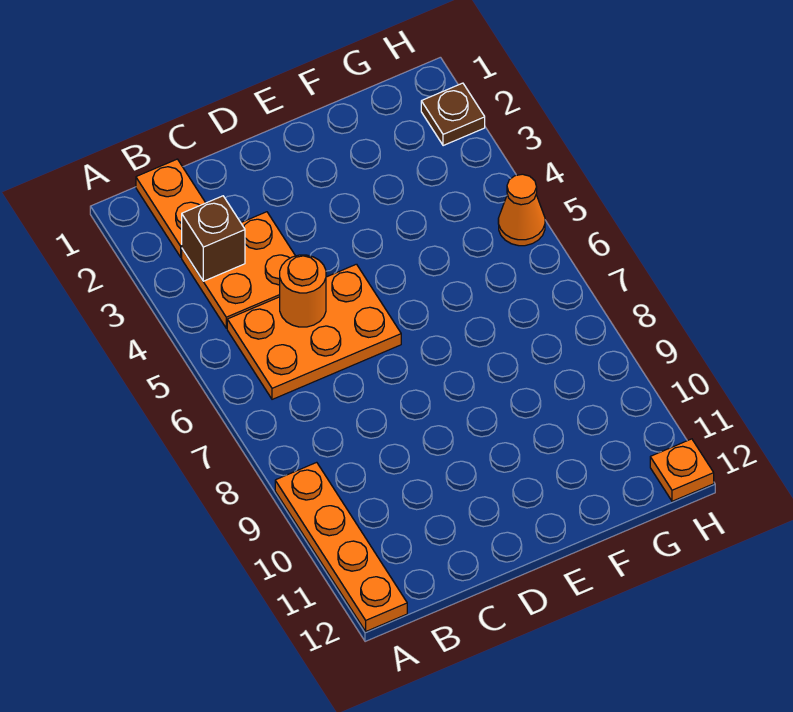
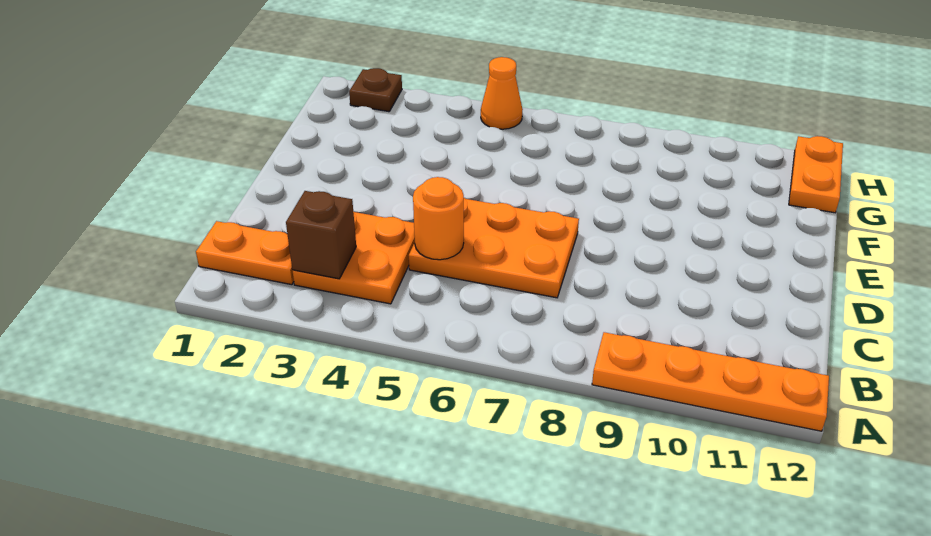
orange 2x3 plate [227,264,401,399] -> orange 2x3 plate turned to [409,198,579,298]
orange 1x1 plate [650,439,714,501] -> orange 1x2 plate [789,136,843,213]

